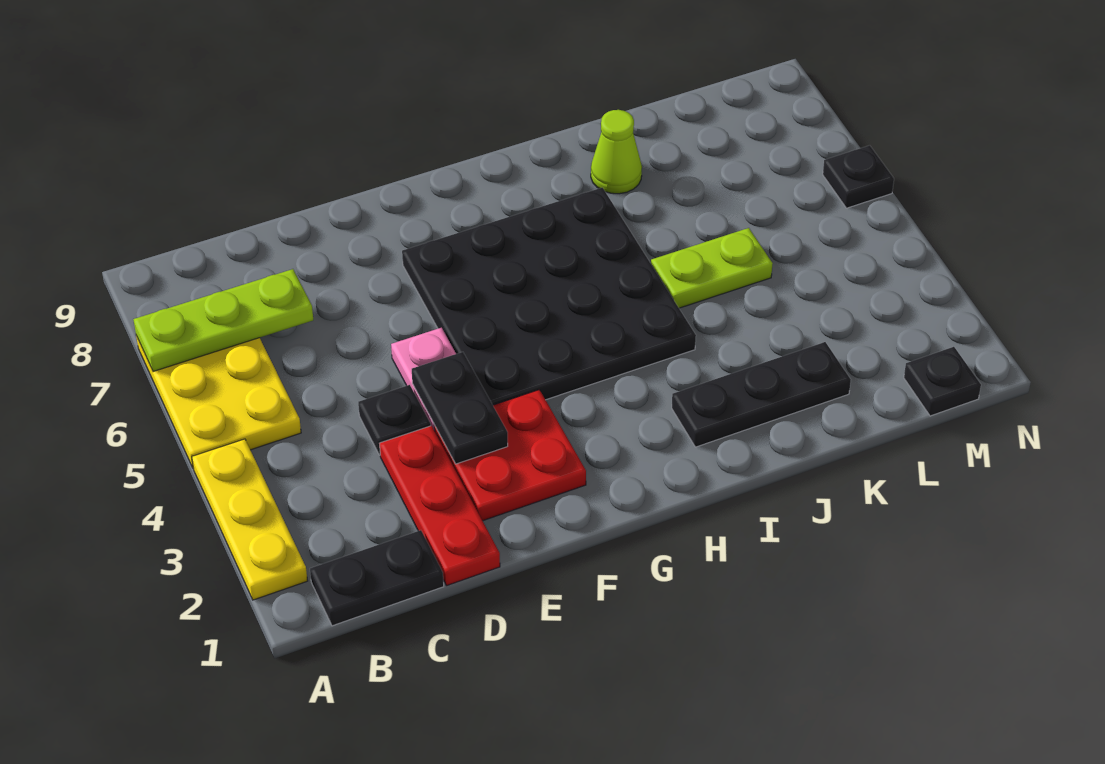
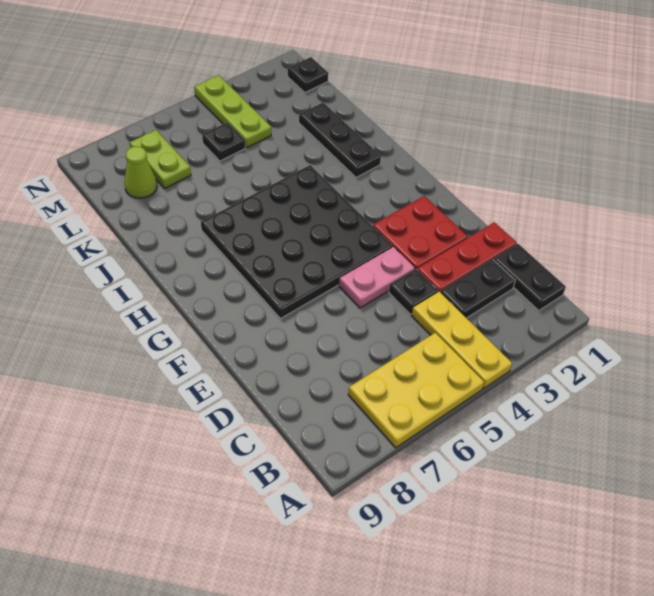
yellow 1x3 plate [192,439,308,600] -> yellow 1x3 plate turned to [412,292,512,389]
lime 1x3 plate [133,269,313,372] -> lime 1x3 plate moved to [194,75,271,148]
black 1x2 plate [412,352,508,464] -> black 1x2 plate moved to [440,259,515,318]
lime 1x2 plate [651,228,773,308] -> lime 1x2 plate moved to [130,130,191,189]
lime 1x1 cone [591,110,642,194] -> lime 1x1 cone moved to [124,146,157,198]
black 1x1 plate [823,145,894,208] -> black 1x1 plate moved to [202,122,245,161]

